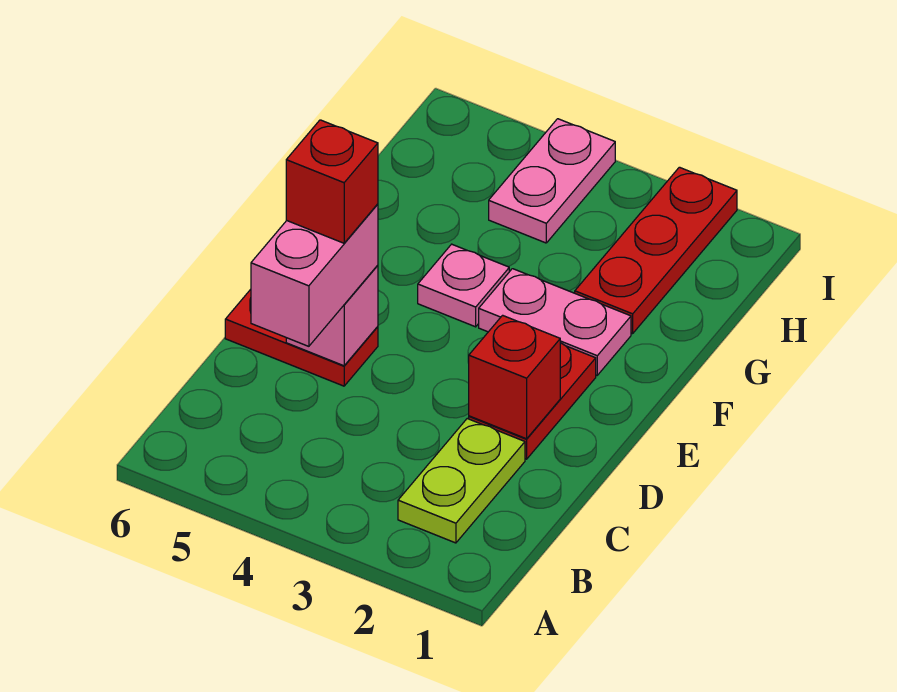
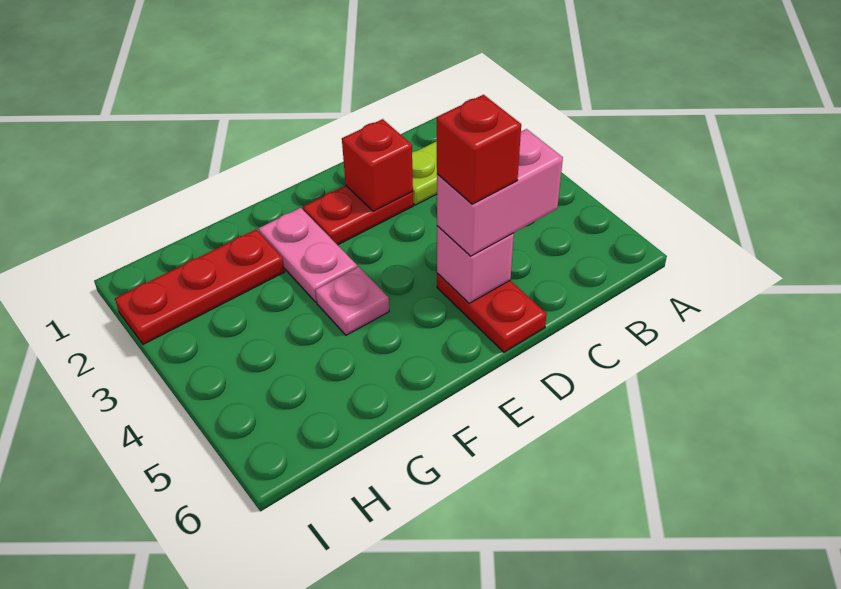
pink 1x2 plate [489,119,615,243] -> none

